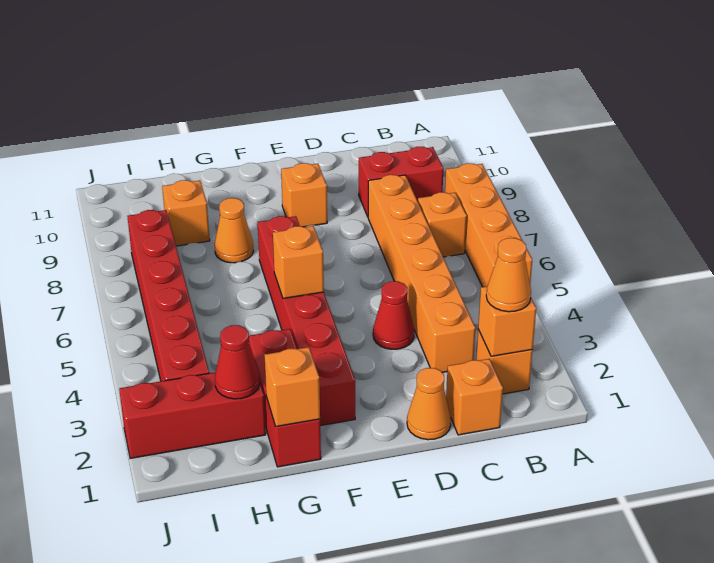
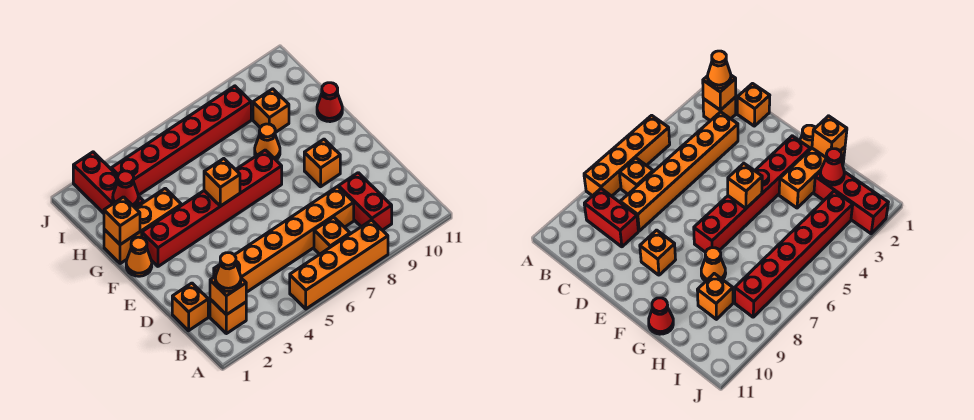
orange 1x1 cone [407,368,451,440] -> orange 1x1 cone moved to [126,237,152,276]
red 1x1 cone [373,281,414,349] -> red 1x1 cone moved to [317,83,342,122]
red 1x3 brick [249,329,321,467] -> orange 1x3 brick [104,188,181,264]

